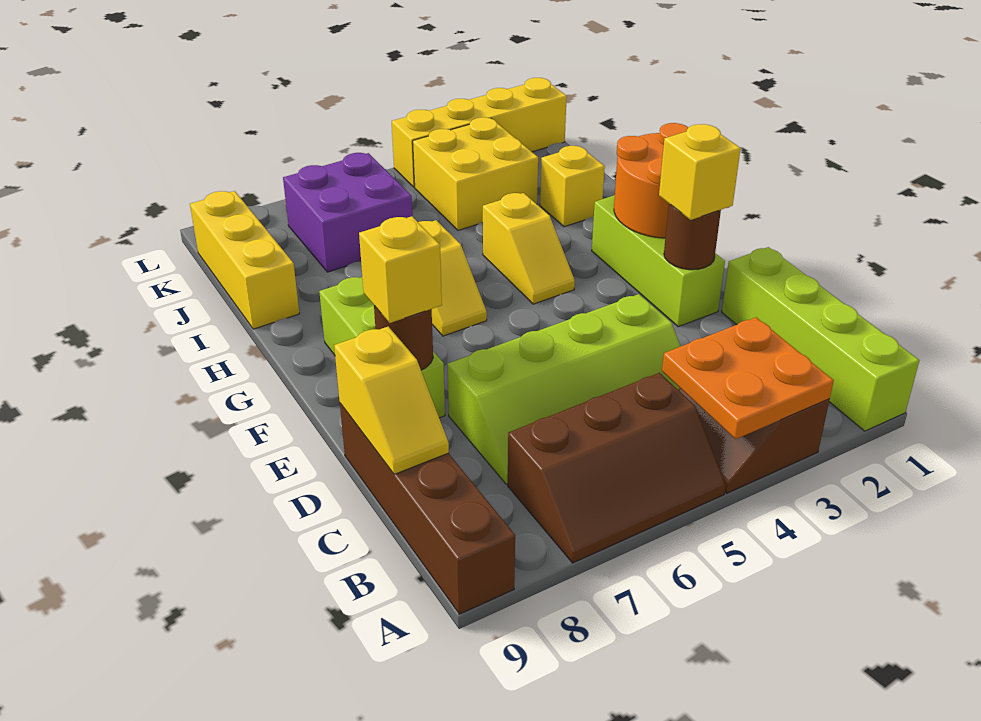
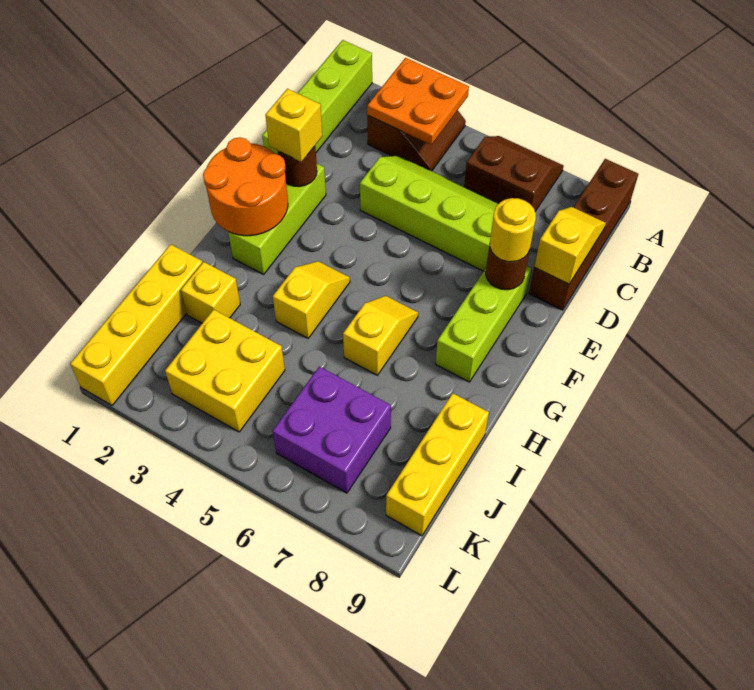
brown 2x3 slope [508,373,726,563] -> brown 2x2 slope [464,136,564,211]
yellow 1x1 brick [359,216,442,323] -> yellow 1x1 round brick [490,198,536,262]
yellow 1x4 brick [392,78,567,187] -> yellow 1x4 brick turned to [70,244,202,405]

